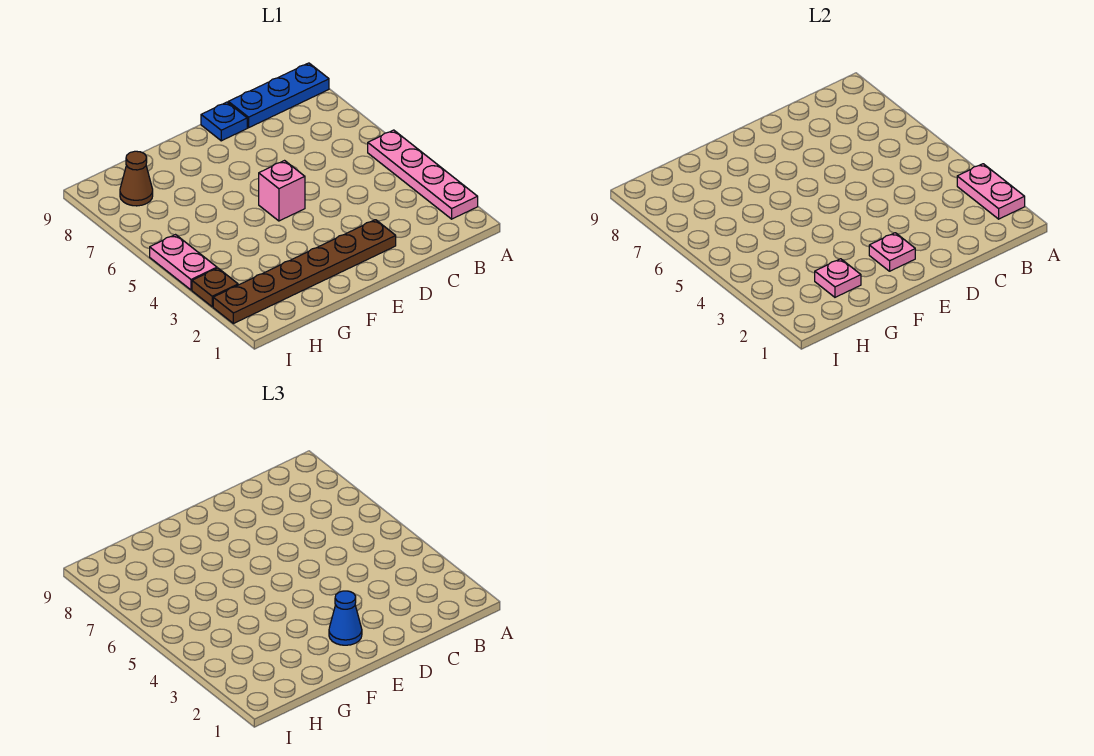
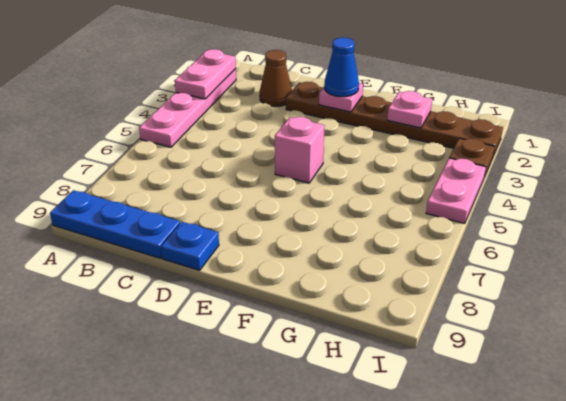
brown 1x1 cone [120,151,153,206] -> brown 1x1 cone moved to [260,50,292,106]

